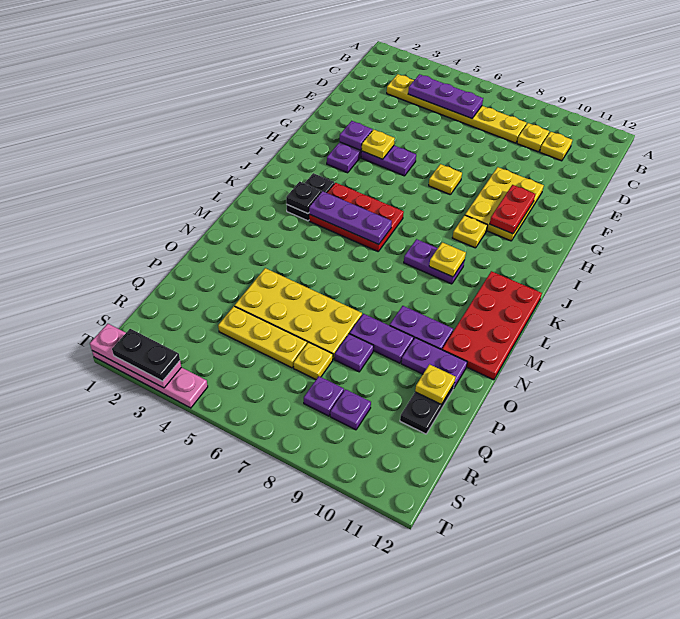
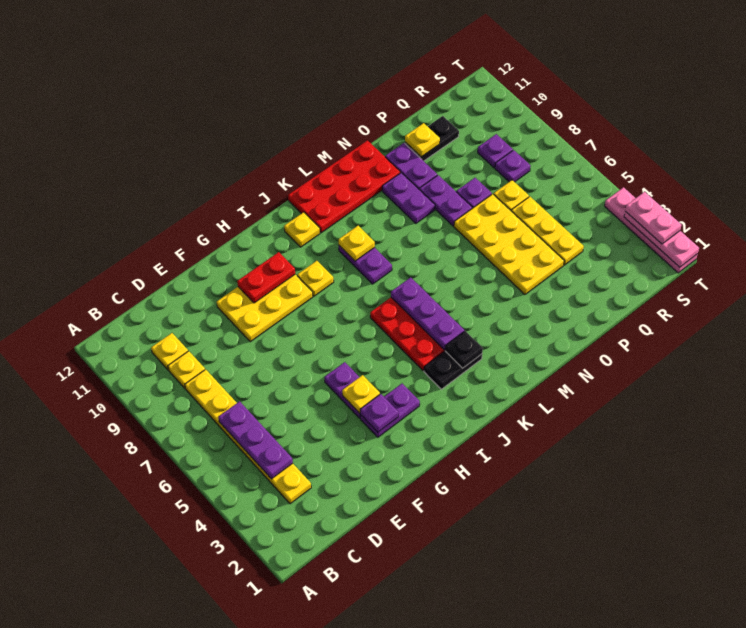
yellow 1x1 plate [429,164,462,195] -> yellow 1x1 plate moved to [284,212,320,247]
black 1x2 plate [112,329,180,381] -> pink 1x2 plate [625,192,681,244]

